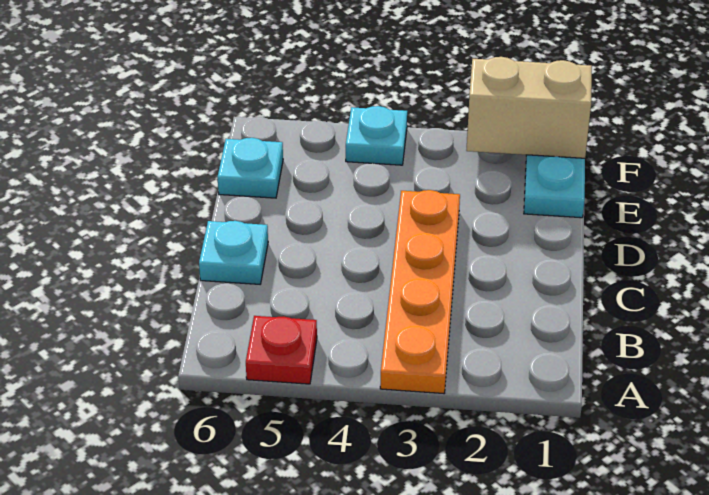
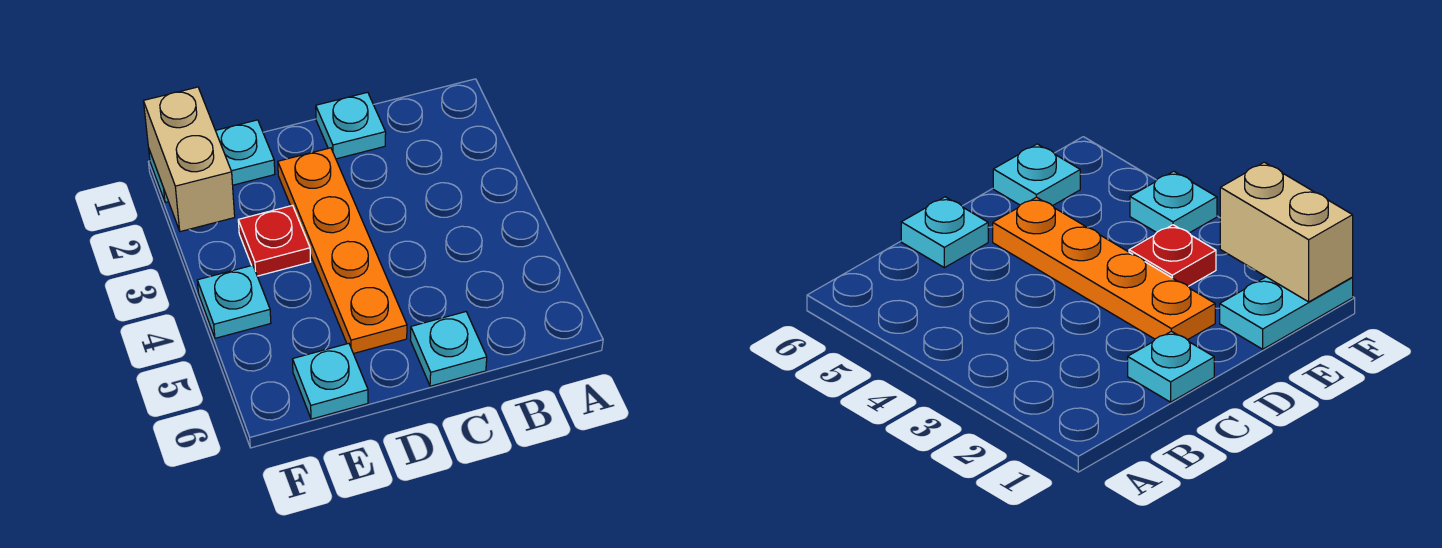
orange 1x4 plate [380,190,460,393] -> orange 1x4 plate turned to [278,148,407,354]
red 1x1 plate [246,316,317,384] -> red 1x1 plate moved to [238,205,310,276]
none -> cyan 1x1 plate [316,92,386,159]

